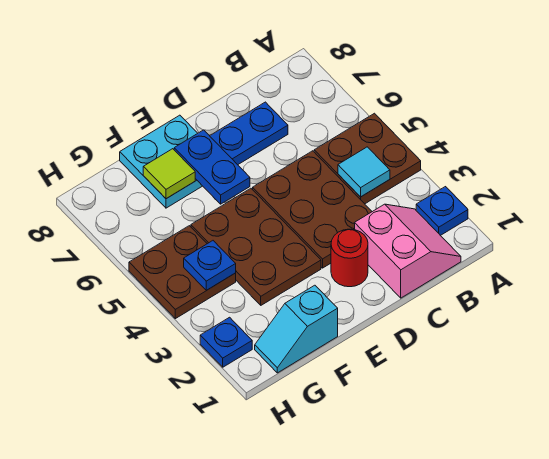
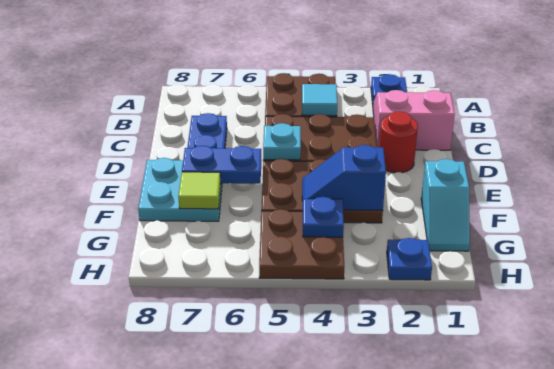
none -> cyan 1x1 plate [263,123,301,160]
none -> blue 1x2 slope [302,145,386,211]

